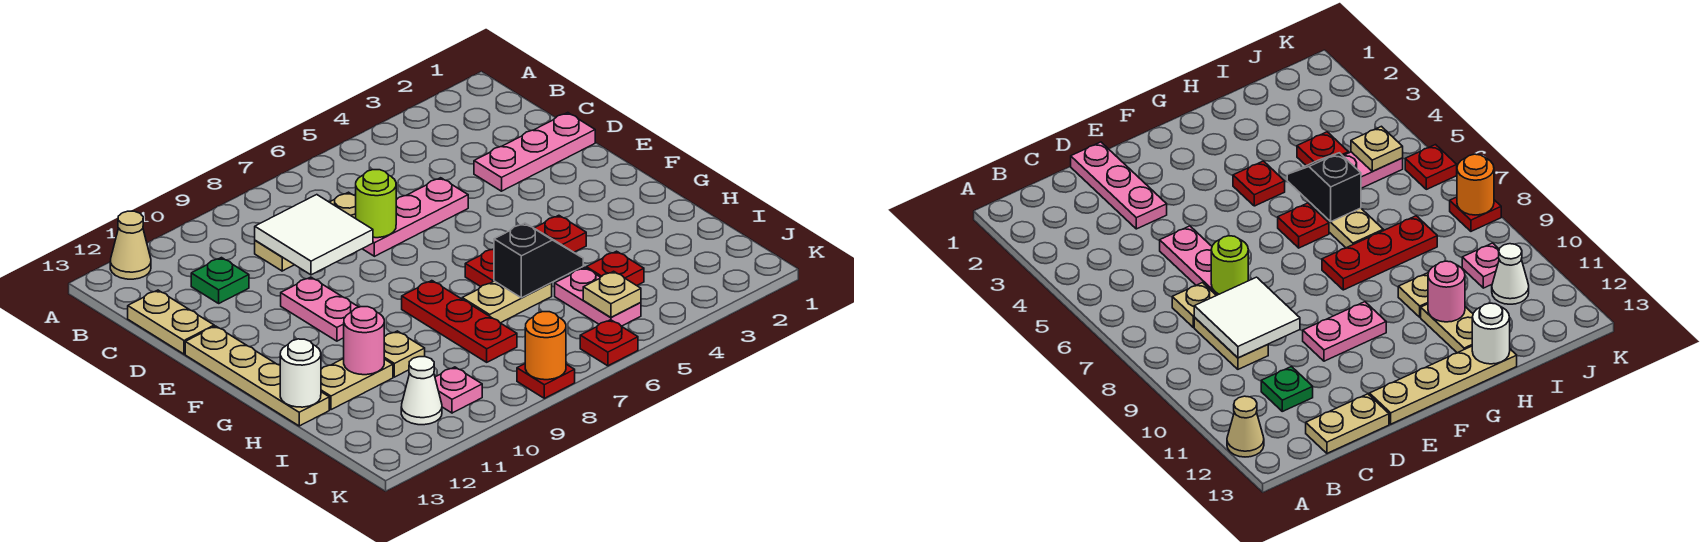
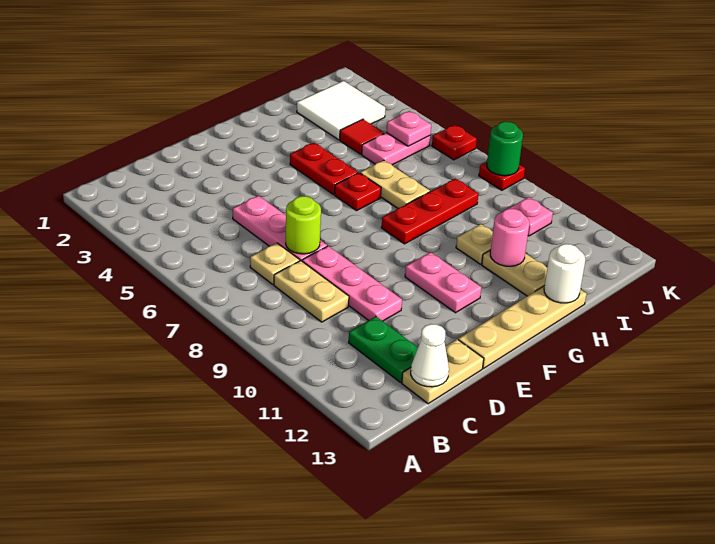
tan 1x1 cone [110,211,151,279] -> none
white 2x2 tile [255,195,373,275] -> white 2x2 tile moved to [297,81,385,140]
green 1x1 plate [191,258,249,303] -> green 1x2 plate [349,316,418,382]
pink 1x3 plate [474,113,595,191] -> pink 1x3 plate moved to [302,246,402,321]
pink 1x2 plate [281,277,358,341] -> pink 1x2 plate turned to [405,252,481,313]
red 1x1 plate [534,215,586,252] -> red 1x2 plate [290,143,358,195]
black 1x2 slope [494,223,583,298] -> none
red 1x1 plate [586,251,644,286] -> red 1x1 tile [340,119,384,154]
tan 1x1 plate [583,271,641,318] -> pink 1x1 plate [386,111,431,146]
white 1x1 cone [401,357,442,425] -> white 1x1 cone moved to [411,324,449,387]
orange 1x1 round brick [525,312,566,380] -> green 1x1 round brick [487,121,523,176]

